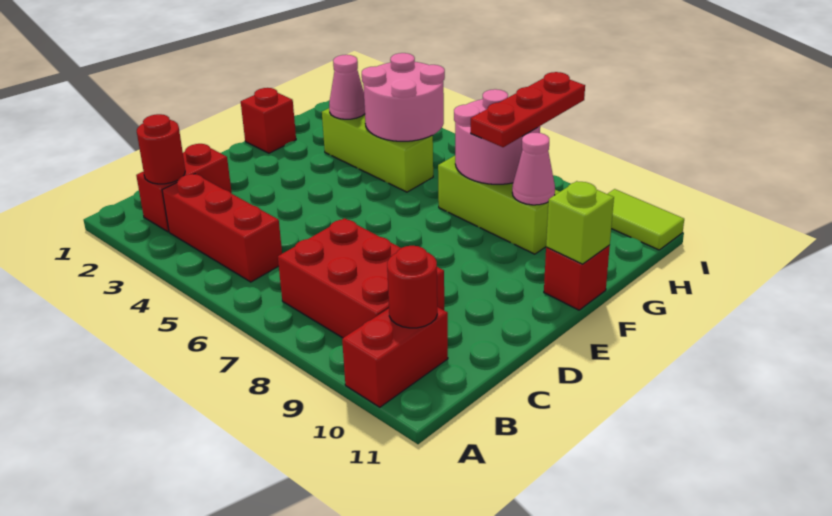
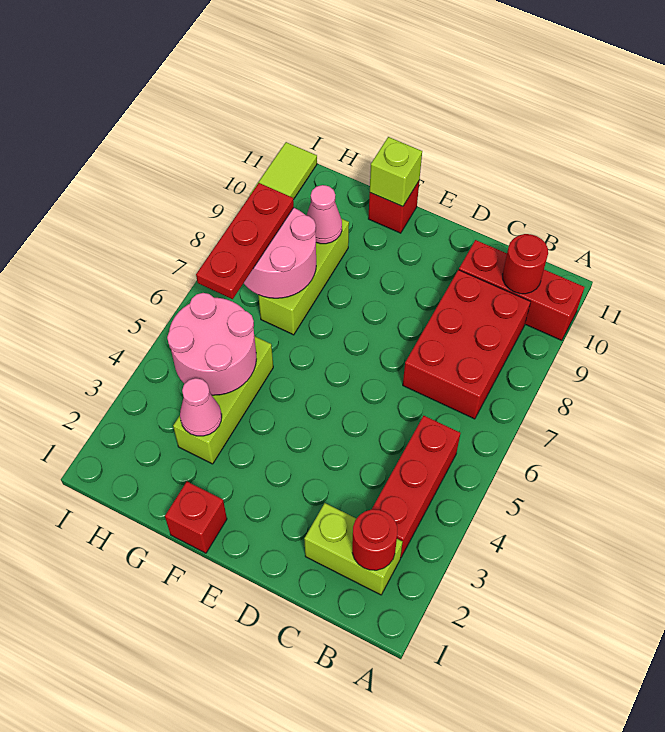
red 1x2 brick [342,307,448,407] -> red 1x3 brick [459,240,584,340]
red 1x2 brick [136,144,232,232] -> lime 1x2 brick [304,503,403,595]
red 1x3 plate [471,72,585,147] -> red 1x3 plate turned to [196,183,294,299]

